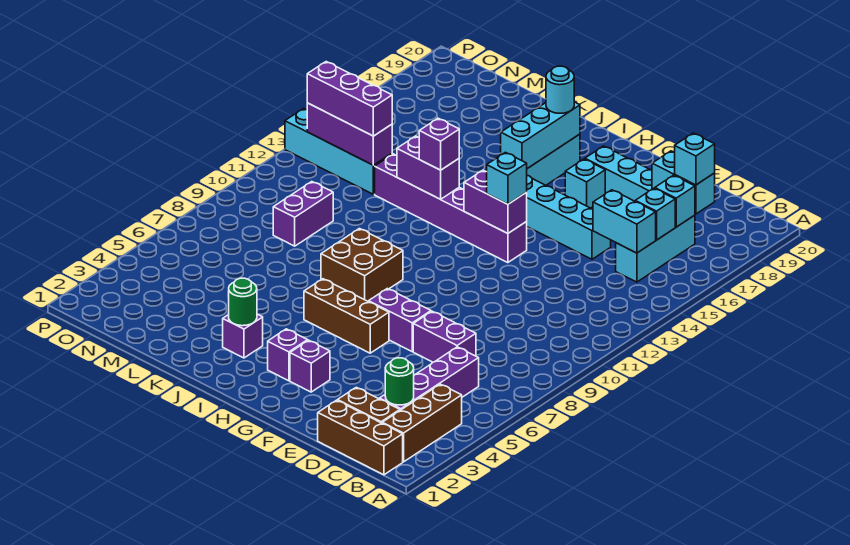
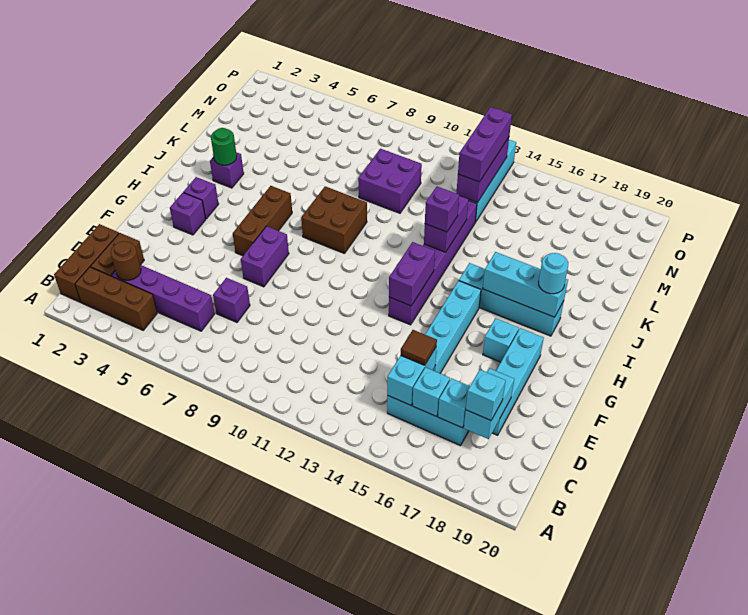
green 1x1 round brick [385,358,414,405] -> brown 1x1 round brick [111,241,141,280]
purple 1x2 brick [413,311,476,362] -> purple 1x1 brick [213,278,250,322]
none -> brown 1x1 tile [401,330,437,365]
cyan 1x1 brick [487,152,527,204] -> none
purple 1x2 brick [273,182,333,246] -> purple 2x2 brick [358,149,422,213]

